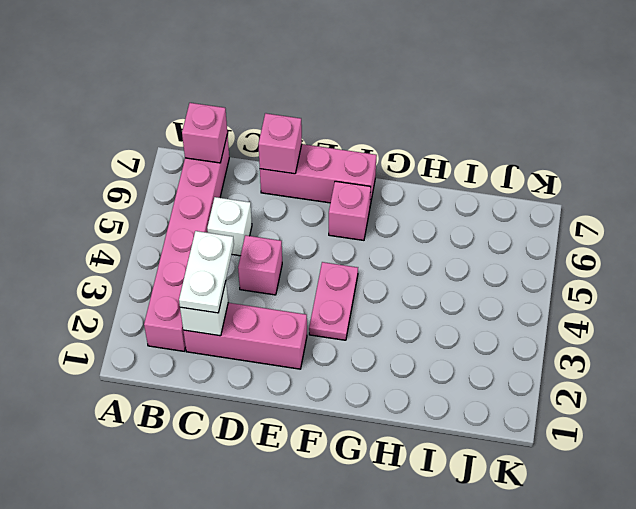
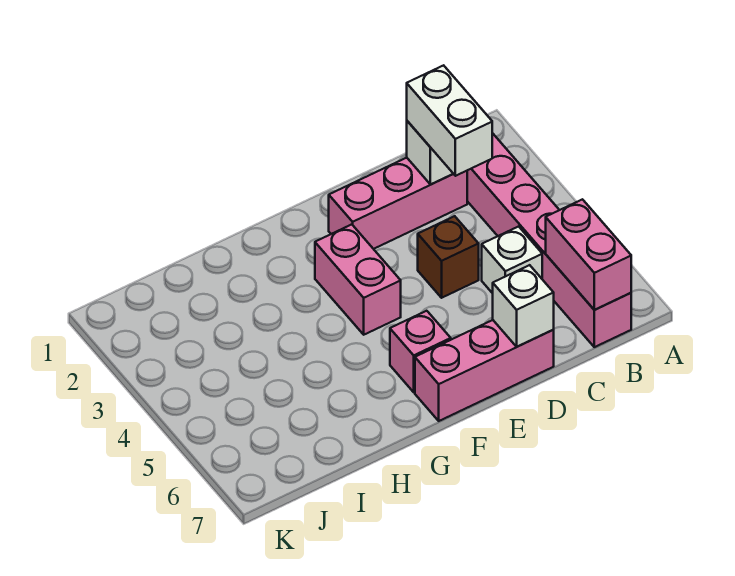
pink 1x1 brick [182,103,227,163] -> pink 1x2 brick [546,199,631,310]
white 1x2 plate [179,231,234,313] -> white 1x2 brick [407,65,492,176]
pink 1x1 brick [238,235,282,295] -> brown 1x1 brick [418,216,479,298]
pink 1x1 brick [258,113,302,174] -> white 1x1 brick [493,265,554,347]
pink 1x2 plate [309,262,358,340] -> pink 1x2 brick [315,224,401,335]

